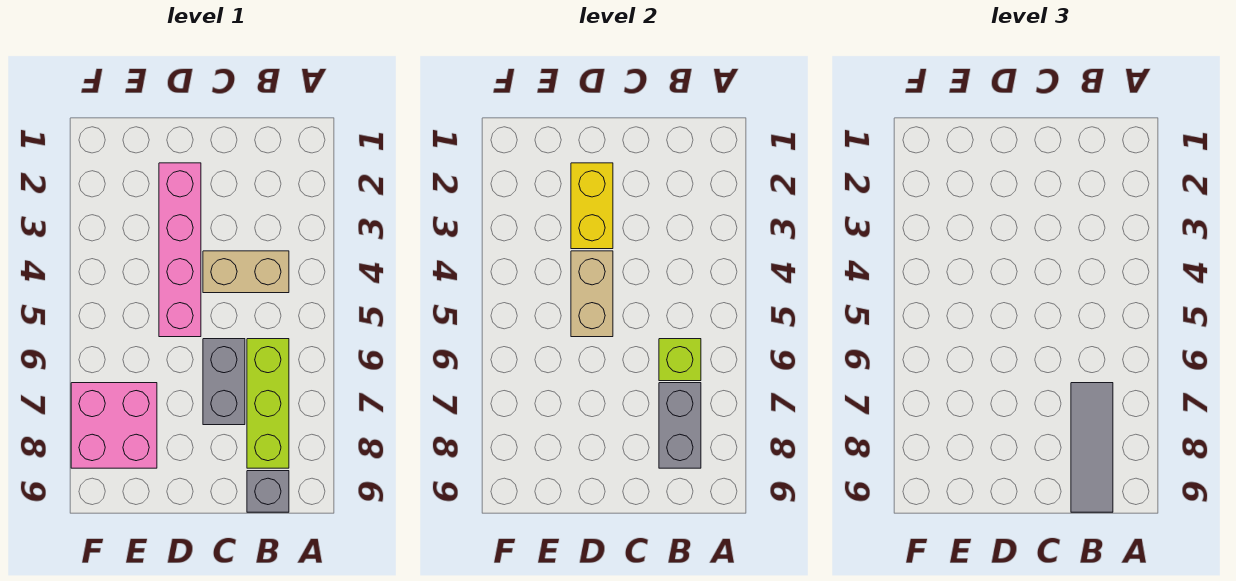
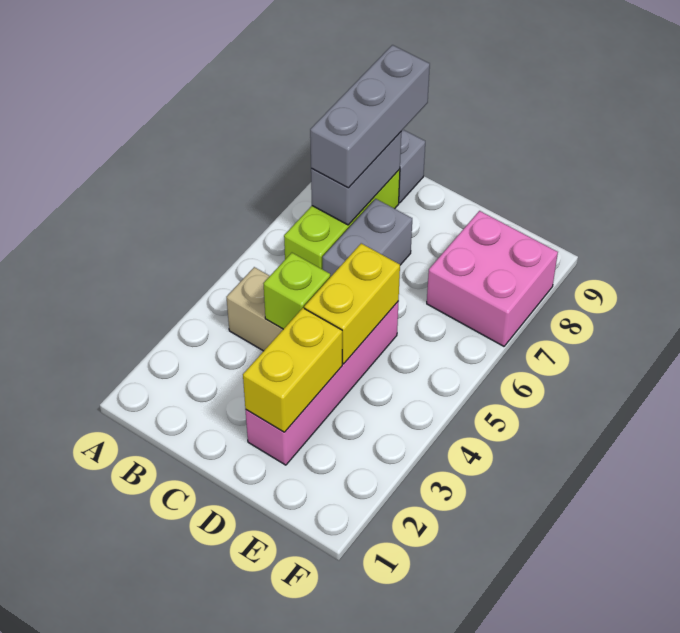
lime 1x1 brick [659,339,701,381] -> lime 1x1 brick moved to [263,253,330,329]
grey 1x3 tile [1071,383,1113,512] -> grey 1x3 brick [310,45,430,188]
tan 1x2 brick [571,251,613,337] -> yellow 1x2 brick [304,243,400,364]

